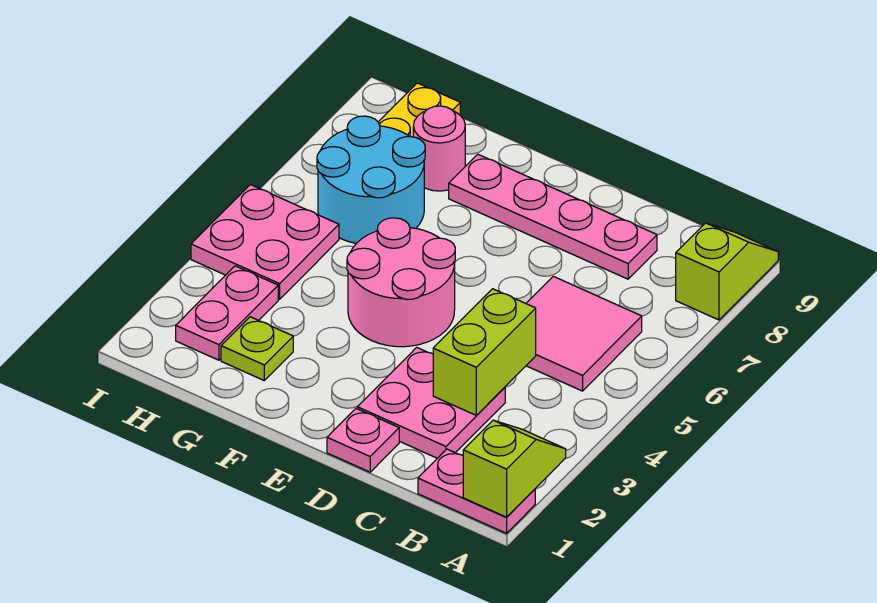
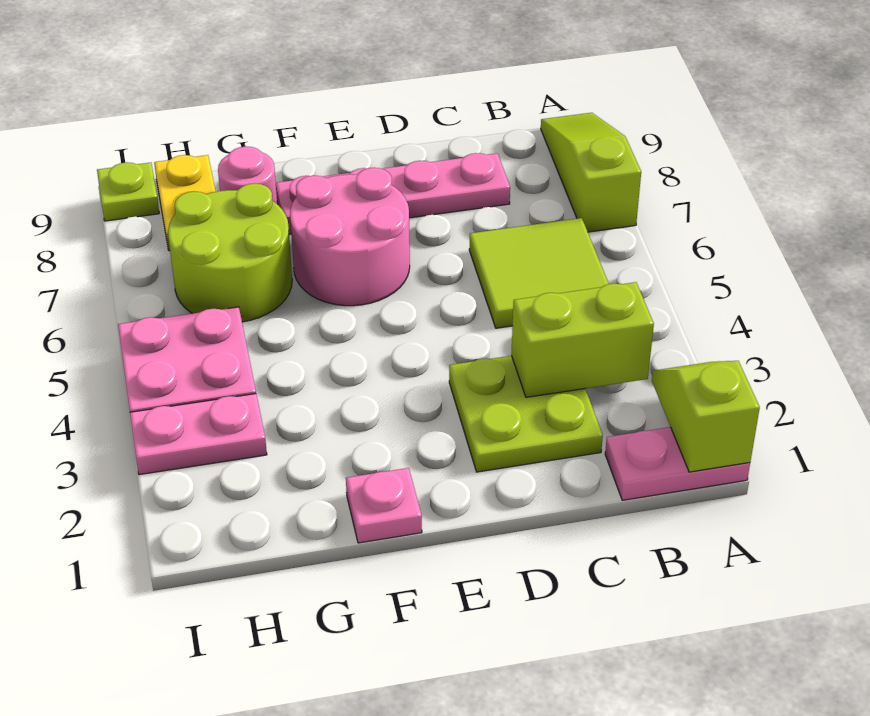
lime 1x2 slope [676,223,778,320] -> lime 1x3 slope [541,113,641,232]
pink 2x2 tile [526,276,642,391] -> lime 2x2 tile [469,218,609,328]
pink 2x2 plate [357,347,505,458] -> lime 2x2 plate [449,356,603,472]
lime 1x2 brick [433,289,536,416] -> lime 1x2 brick turned to [511,282,654,397]
pink 1x1 plate [327,409,399,472] -> pink 1x1 plate moved to [346,468,422,543]
pink 2x2 round brick [347,218,455,347] -> pink 2x2 round brick moved to [290,168,410,306]
lime 1x1 plate [221,317,293,380] -> lime 1x1 plate moved to [97,162,159,221]
cyan 2x2 round brick [317,116,425,243] -> lime 2x2 round brick [168,183,292,322]
pink 1x2 plate [176,266,278,360] -> pink 1x2 plate turned to [130,394,267,475]

